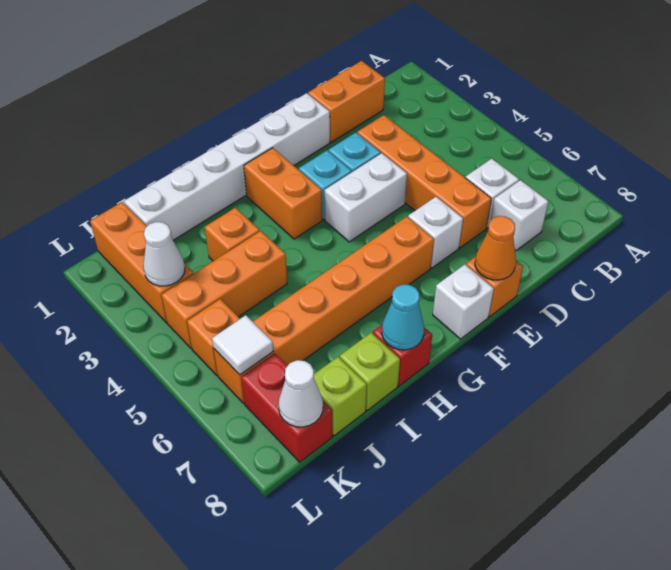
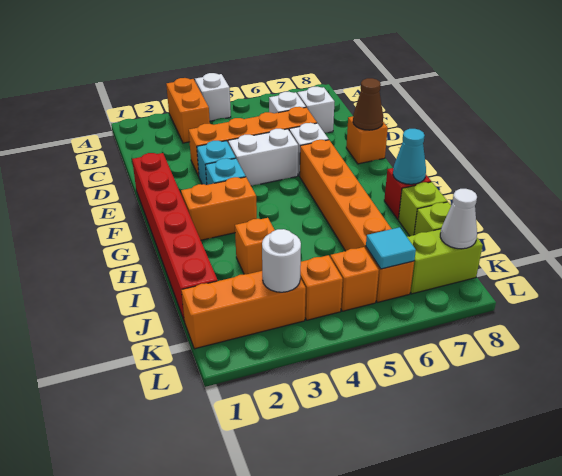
orange 1x2 brick [308,61,385,142] -> orange 1x2 brick moved to [166,78,210,143]
white 1x6 brick [124,93,330,240] -> red 1x6 brick [132,153,218,320]
white 1x2 brick [324,153,407,242] -> white 1x2 brick turned to [228,129,298,186]
orange 1x1 cone [475,216,516,280] -> brown 1x1 cone [353,78,383,130]
white 1x1 brick [433,265,494,339] -> white 1x1 brick moved to [195,73,231,121]
orange 1x3 brick [161,231,287,349] -> orange 1x1 brick [300,255,343,320]
white 1x1 cone [143,222,185,286] -> white 1x1 round brick [262,229,301,292]
white 1x1 tile [212,315,273,375] -> cyan 1x1 tile [366,227,416,269]
red 1x2 brick [241,353,332,462] -> lime 1x2 brick [407,229,483,294]

